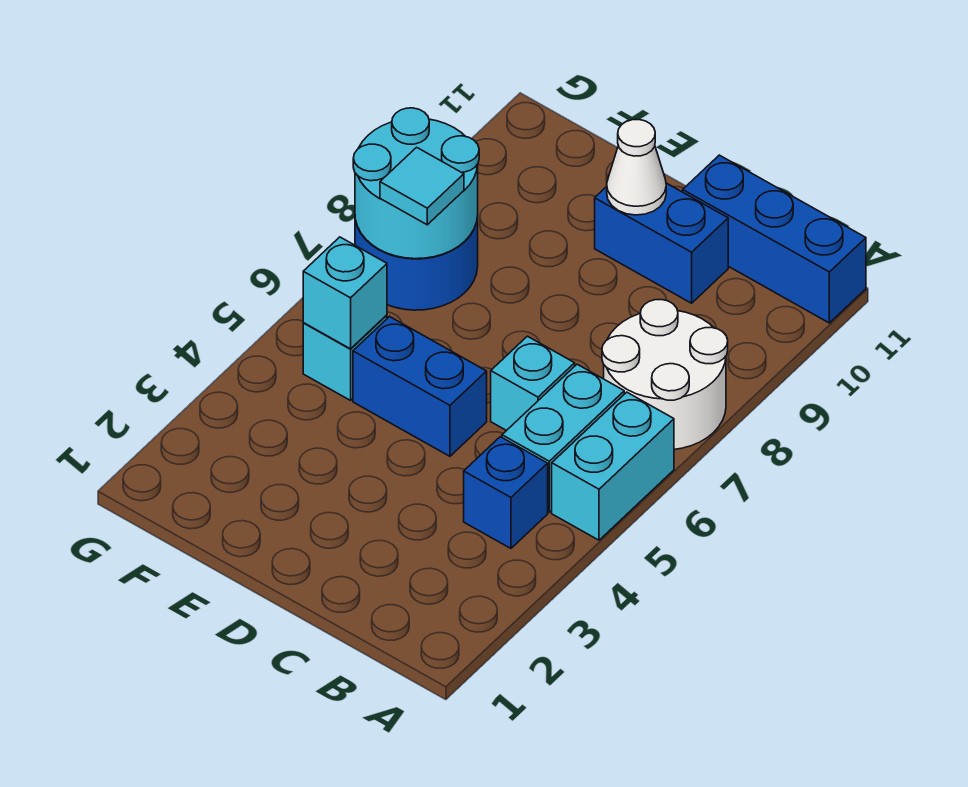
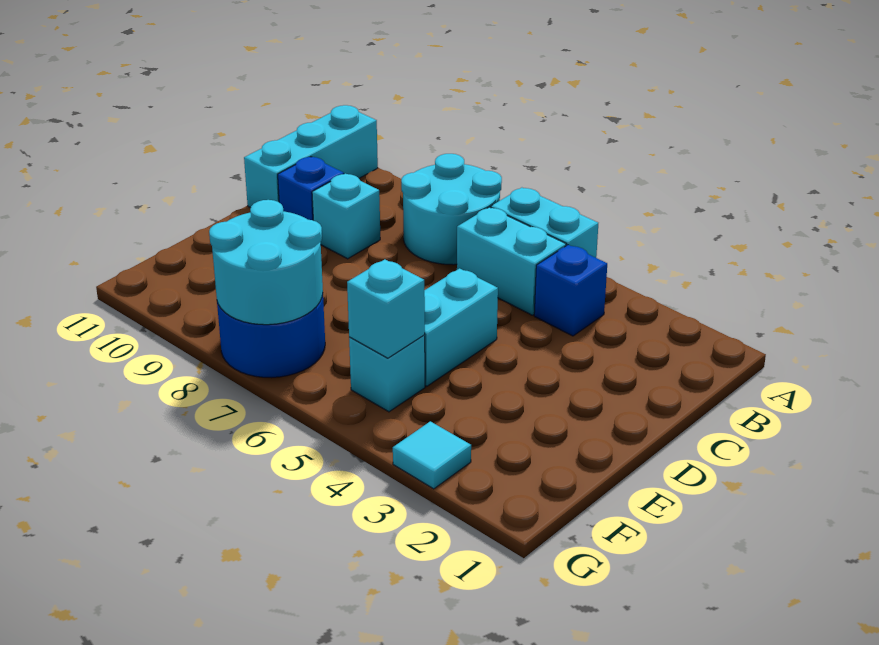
white 2x2 round brick [602,300,728,449] -> cyan 2x2 round brick [401,154,502,265]
blue 1x3 brick [683,155,866,323] -> cyan 1x3 brick [244,105,378,208]
cyan 1x1 brick [491,336,575,431] -> cyan 1x1 brick moved to [312,174,380,259]
blue 1x2 brick [595,183,728,303] -> blue 1x1 brick [278,157,344,220]
blue 1x2 brick [353,317,487,456] -> cyan 1x2 brick [424,268,498,386]
white 1x1 cone [607,120,666,215] -> none
cyan 1x1 tile [380,147,464,225] -> cyan 1x1 tile moved to [393,421,471,489]

